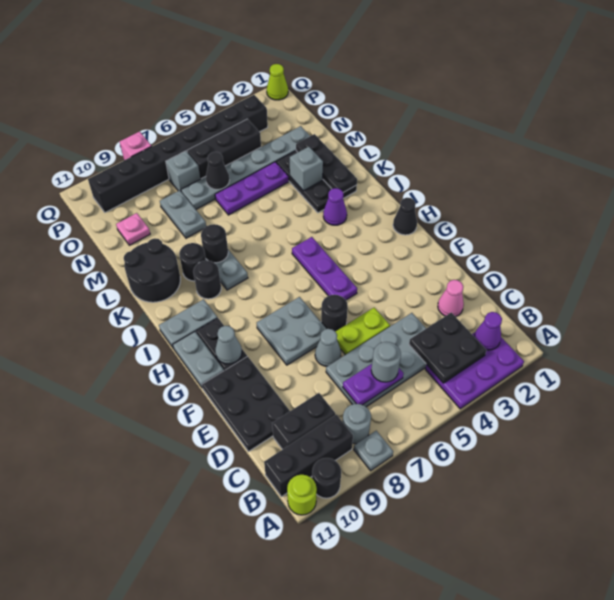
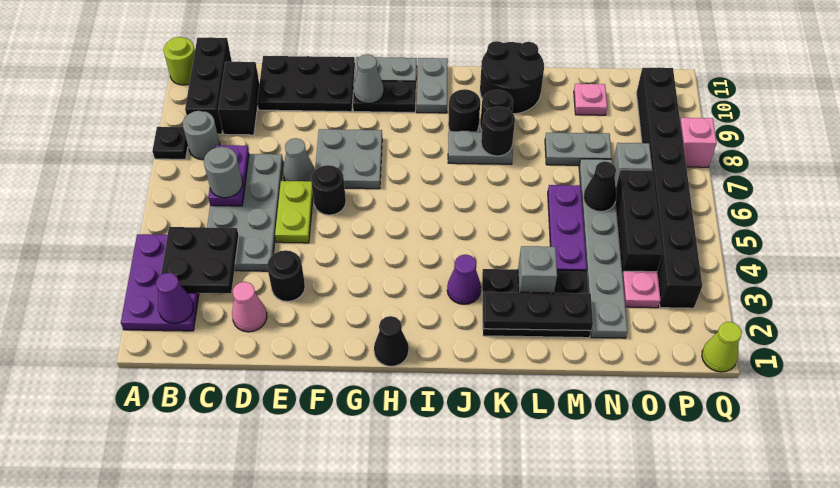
grey 1x1 plate [354,431,393,471] -> black 1x1 plate [152,127,188,159]
black 1x1 round brick [312,458,341,498] -> black 1x1 round brick moved to [267,250,305,302]
purple 1x3 plate [292,237,357,300] -> none
none -> pink 1x1 plate [623,271,661,308]

